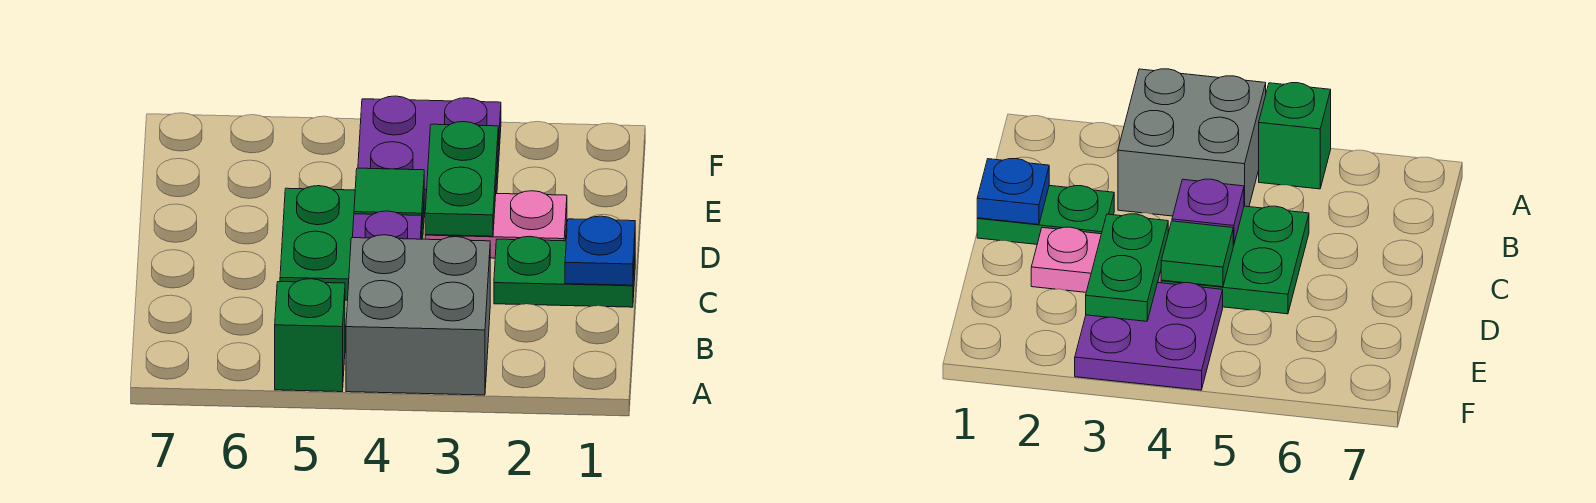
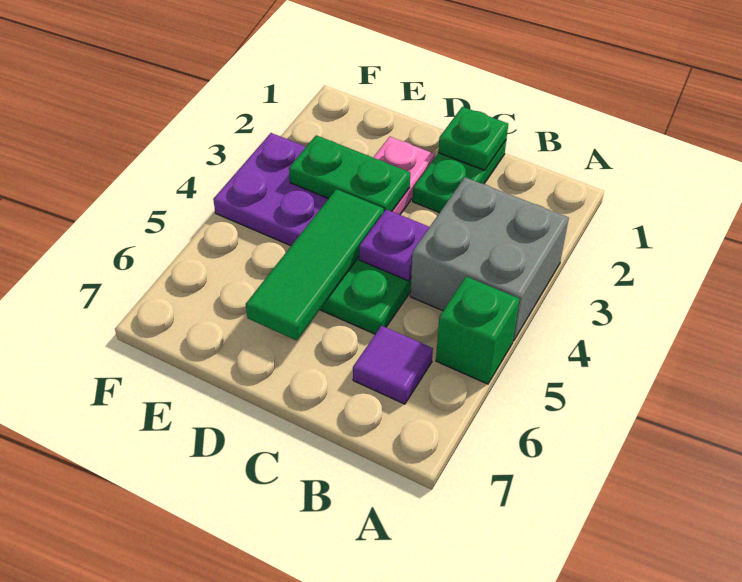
none -> purple 1x1 tile [353,326,433,404]
blue 1x1 plate [565,216,635,285] -> green 1x1 plate [438,107,508,170]
green 1x1 tile [354,168,424,224] -> green 1x3 tile [246,189,384,341]

